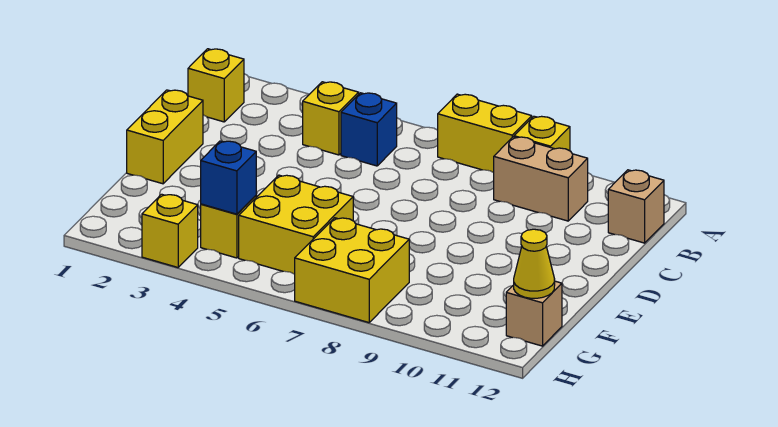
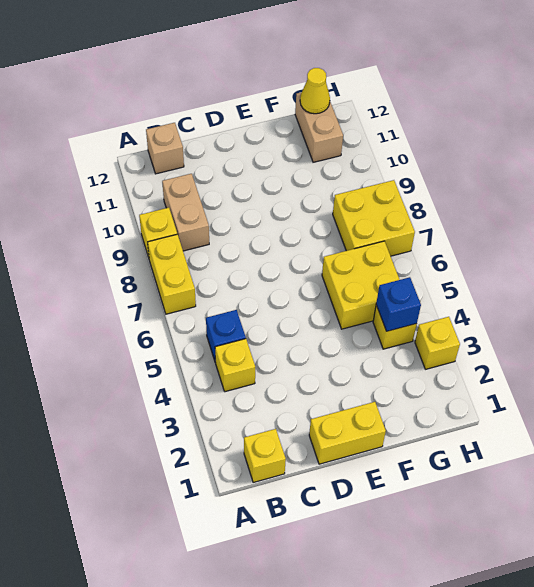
tan 1x1 brick [506,281,562,346] -> tan 1x2 brick [295,92,343,162]

